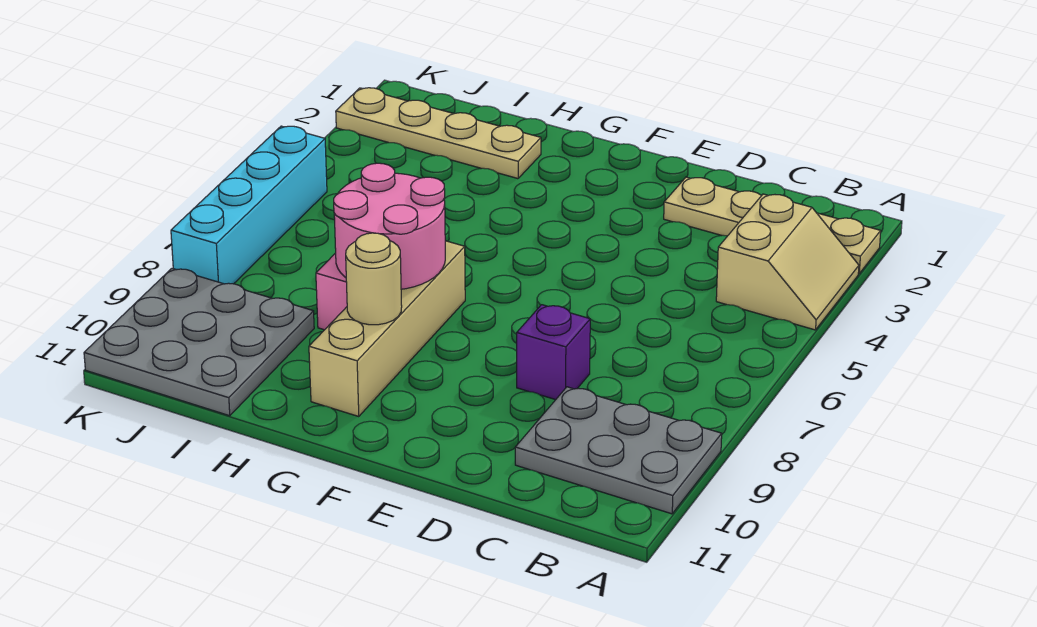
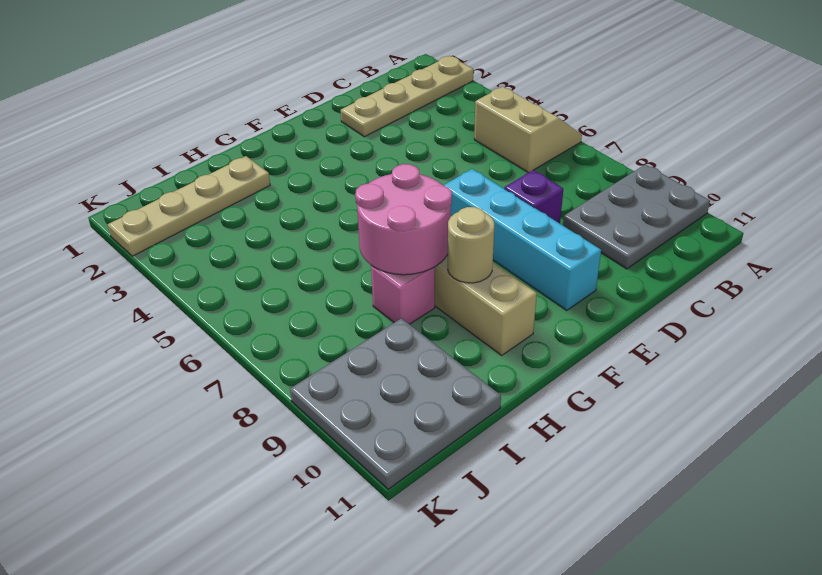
tan 2x2 slope [716,194,859,330] -> tan 2x2 slope moved to [474,87,582,173]
cyan 1x4 brick [171,126,327,284] -> cyan 1x4 brick moved to [443,169,601,310]

